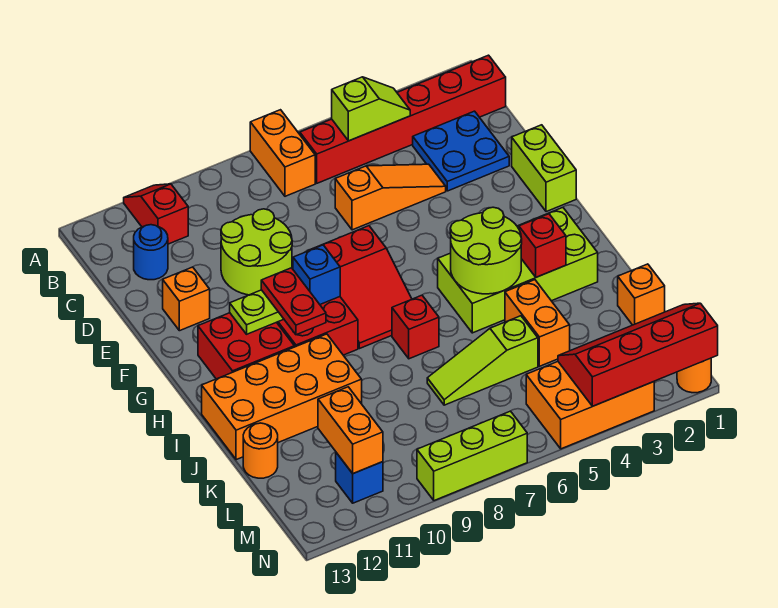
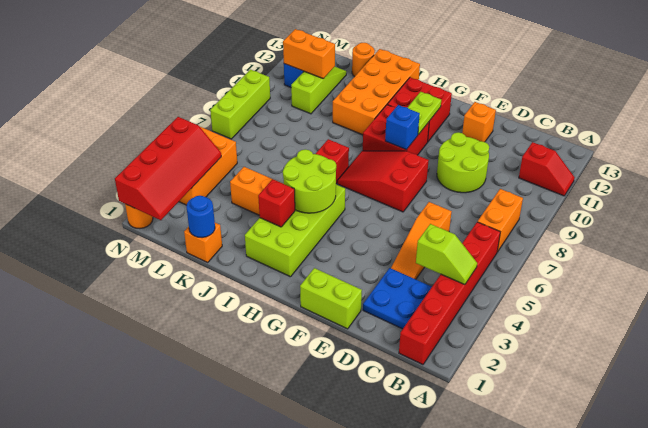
orange 1x2 brick [250,110,315,196] -> orange 1x2 brick turned to [478,189,523,252]
lime 1x2 slope [332,77,410,141] -> lime 1x2 slope turned to [416,224,477,285]
blue 1x1 round brick [134,225,168,280] -> blue 1x1 round brick moved to [186,196,215,238]
red 1x2 plate [261,268,326,335] -> none
lime 1x3 slope [427,316,538,405] -> lime 1x3 slope moved to [291,67,347,114]

